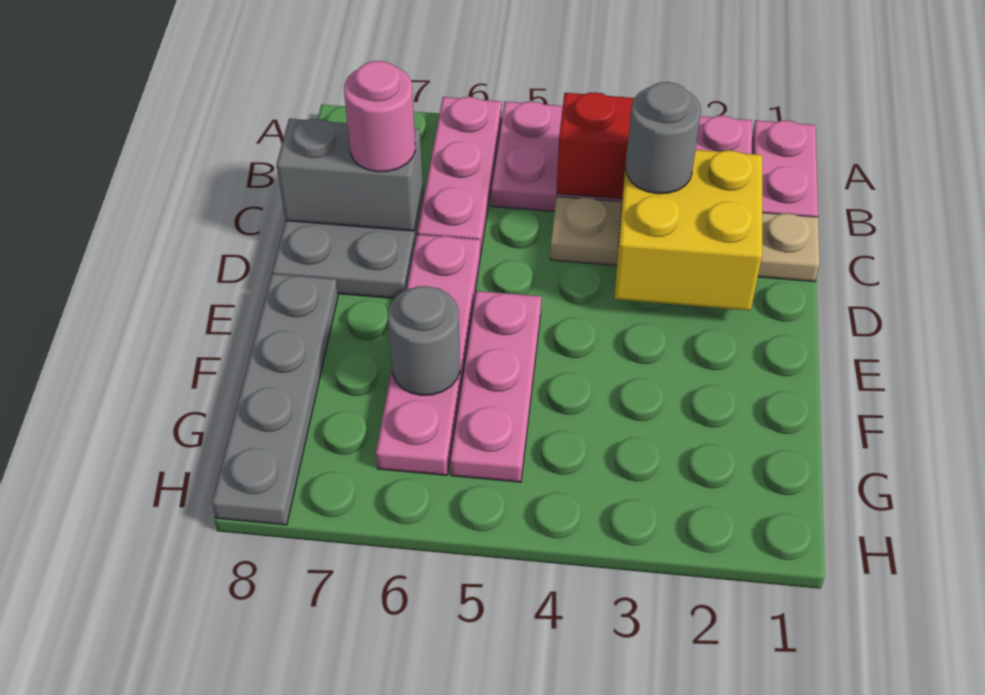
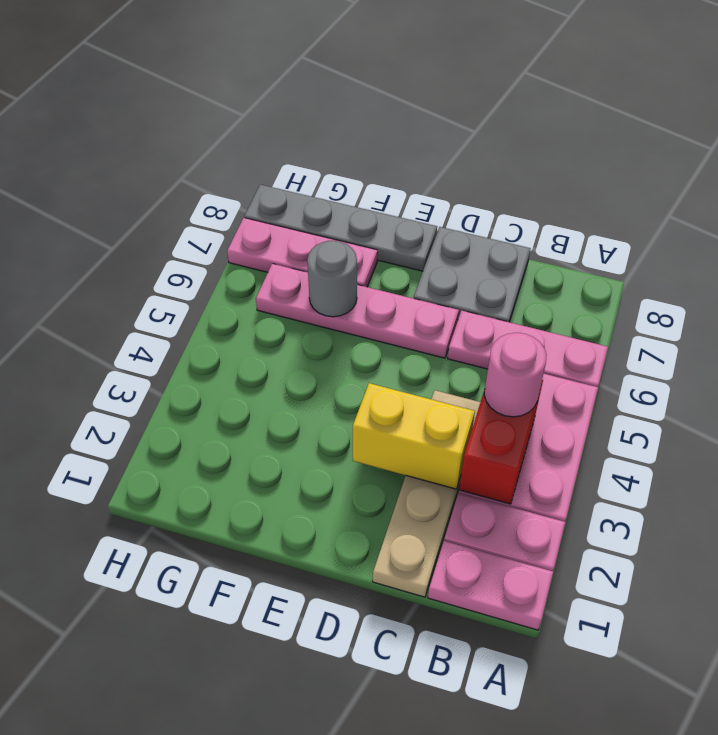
yellow 2x2 brick [614,145,762,311] -> yellow 1x2 brick [353,383,475,489]
grey 1x1 round brick [626,82,701,194] -> none
grey 1x2 brick [277,119,423,231] -> none
pink 1x1 round brick [344,61,415,172] -> pink 1x1 round brick moved to [484,333,547,417]
pink 1x3 plate [450,291,541,482] -> pink 1x3 plate moved to [227,218,378,287]

